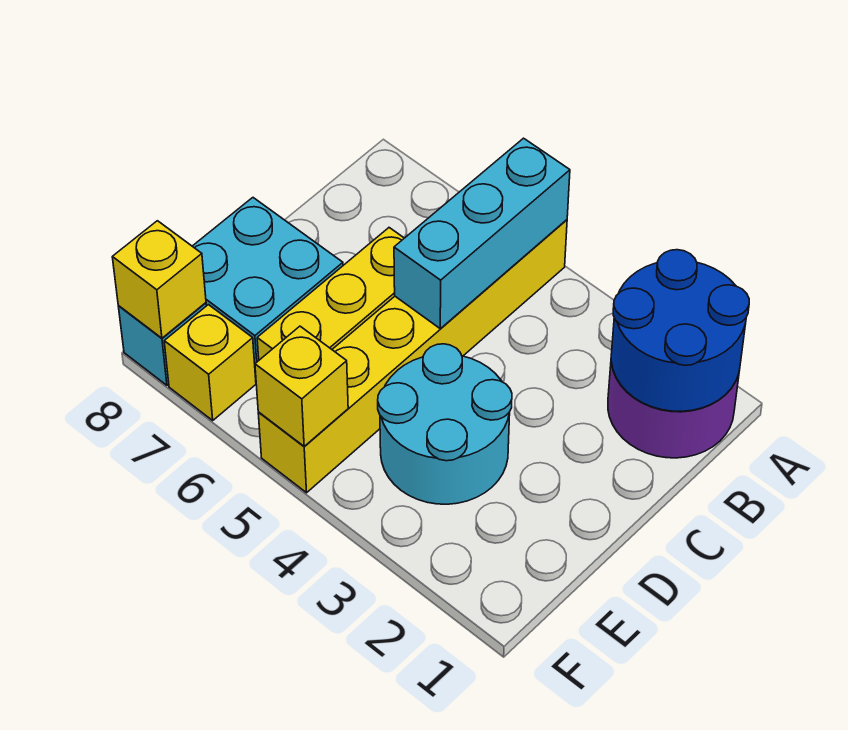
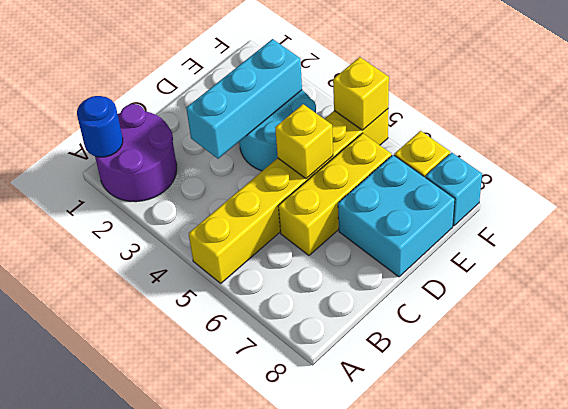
blue 2x2 round brick [611,250,749,411] -> blue 1x1 round brick [77,96,123,157]
cyan 1x3 brick [394,138,570,329] -> cyan 1x3 brick moved to [186,39,302,159]
yellow 1x1 brick [112,221,206,338] -> yellow 1x1 brick moved to [275,104,333,179]

